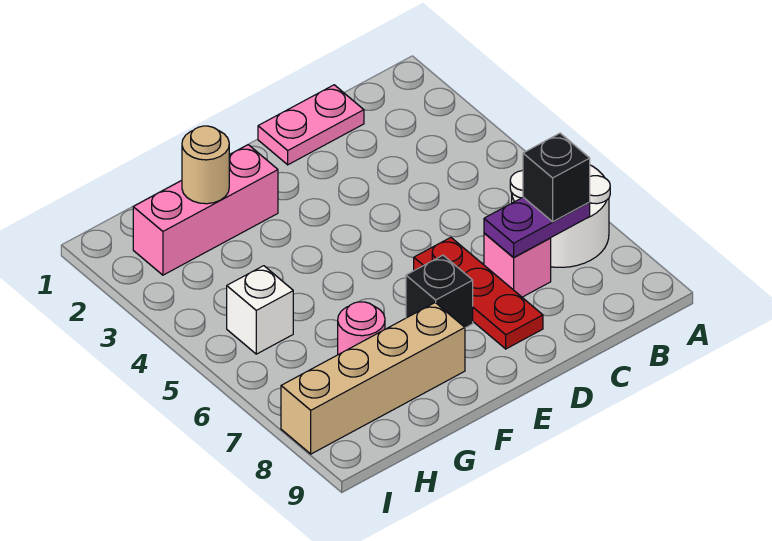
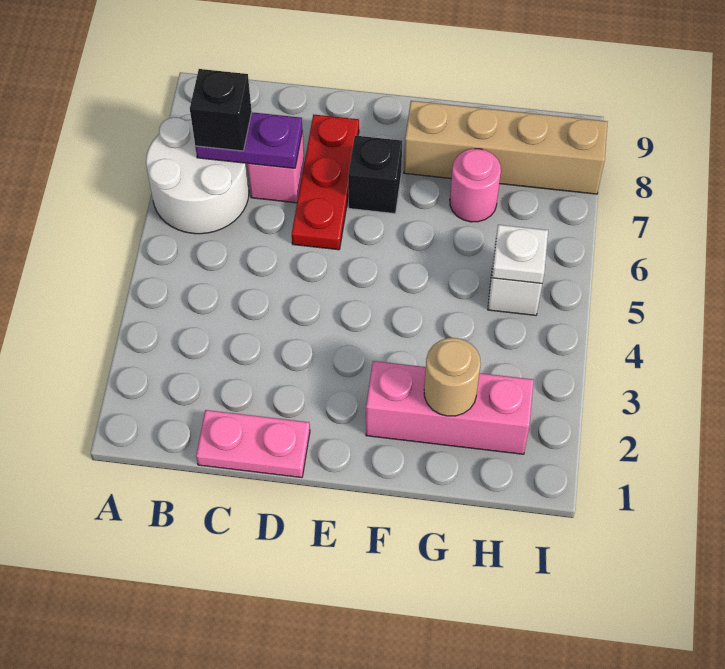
none -> white 1x1 plate [492,225,548,283]

